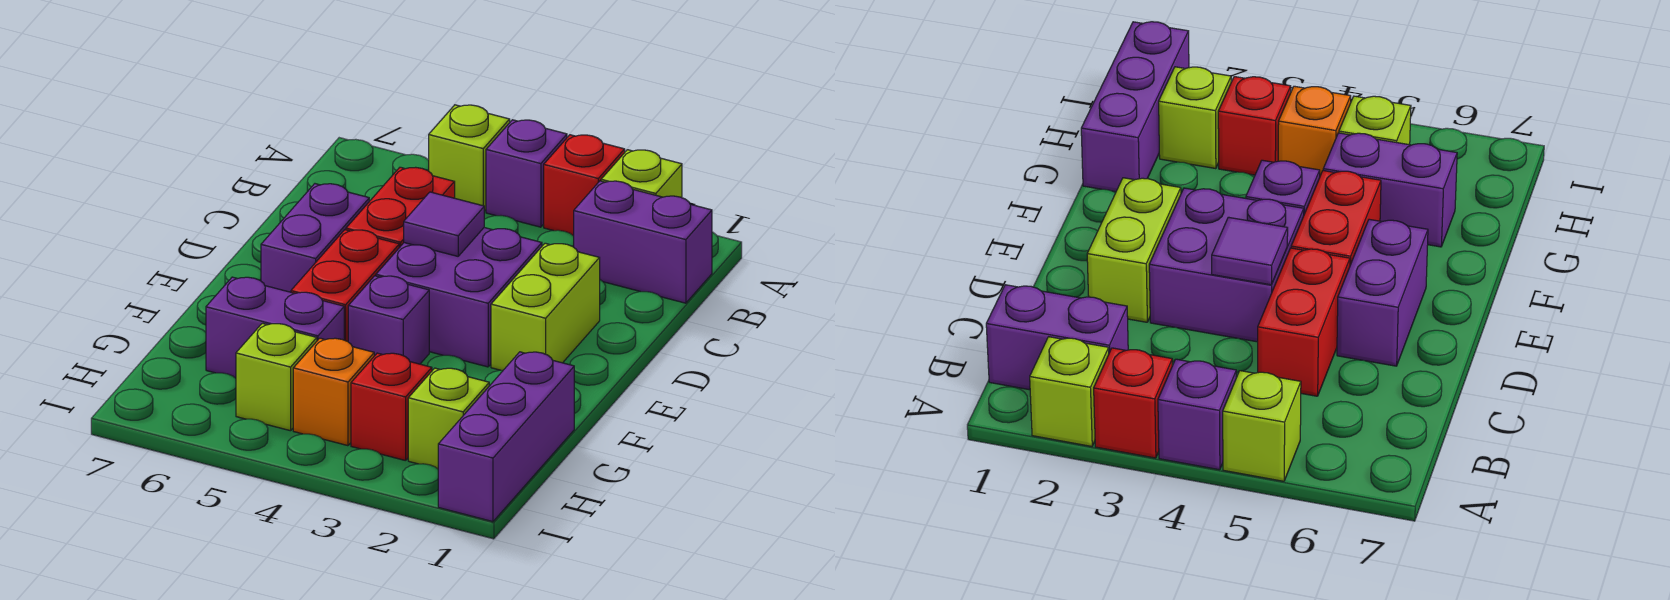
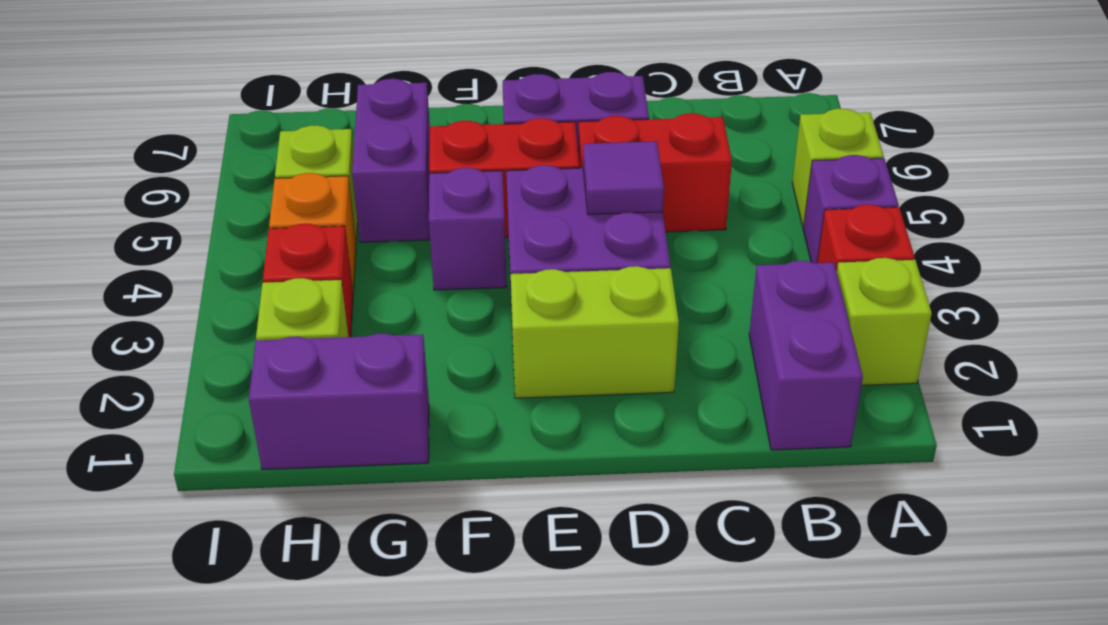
purple 1x3 brick [438,352,574,522] -> purple 1x2 brick [249,334,429,470]

